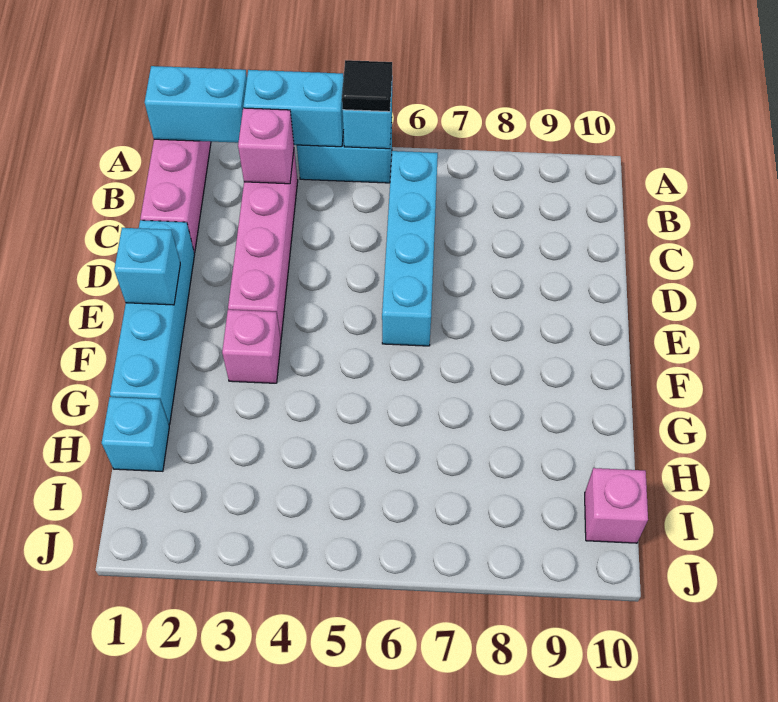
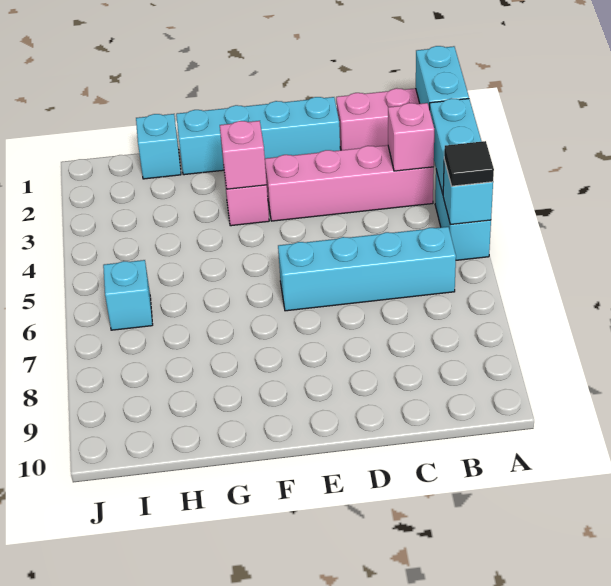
cyan 1x1 brick [114,228,180,305] -> cyan 1x1 brick moved to [103,260,153,330]
pink 1x1 brick [585,468,648,543] -> pink 1x1 brick moved to [220,121,267,189]

